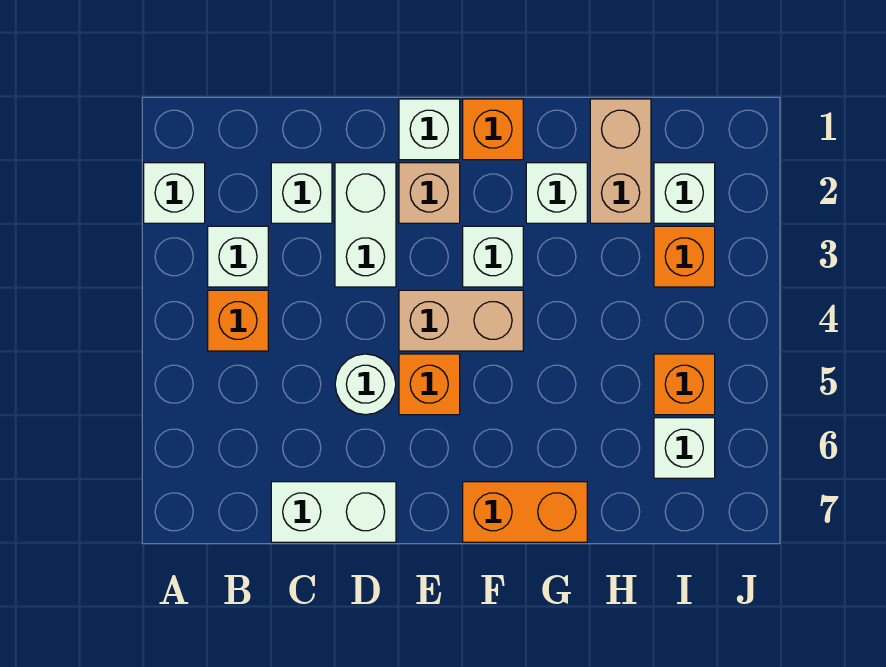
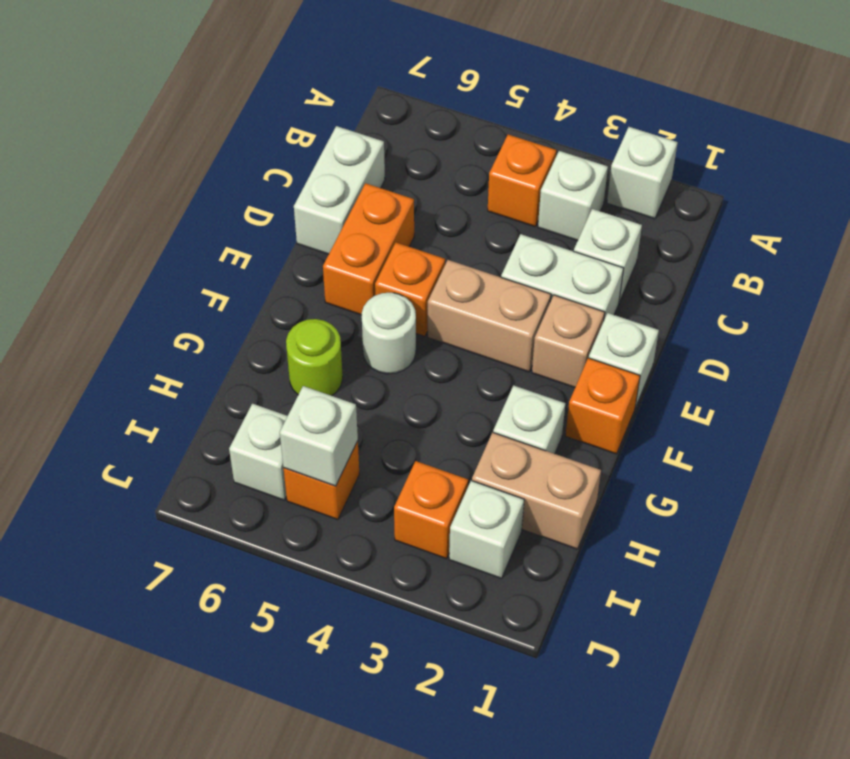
white 1x1 round brick [335,354,396,415] -> white 1x1 round brick moved to [362,293,416,374]
tan 1x2 brick [399,290,523,351] -> tan 1x2 brick turned to [428,260,551,372]
white 1x1 brick [463,226,523,287] -> white 1x1 brick moved to [280,386,358,486]
orange 1x2 brick [463,482,587,542] -> orange 1x2 brick moved to [323,183,414,315]
none -> lime 1x1 round brick [286,319,343,396]

